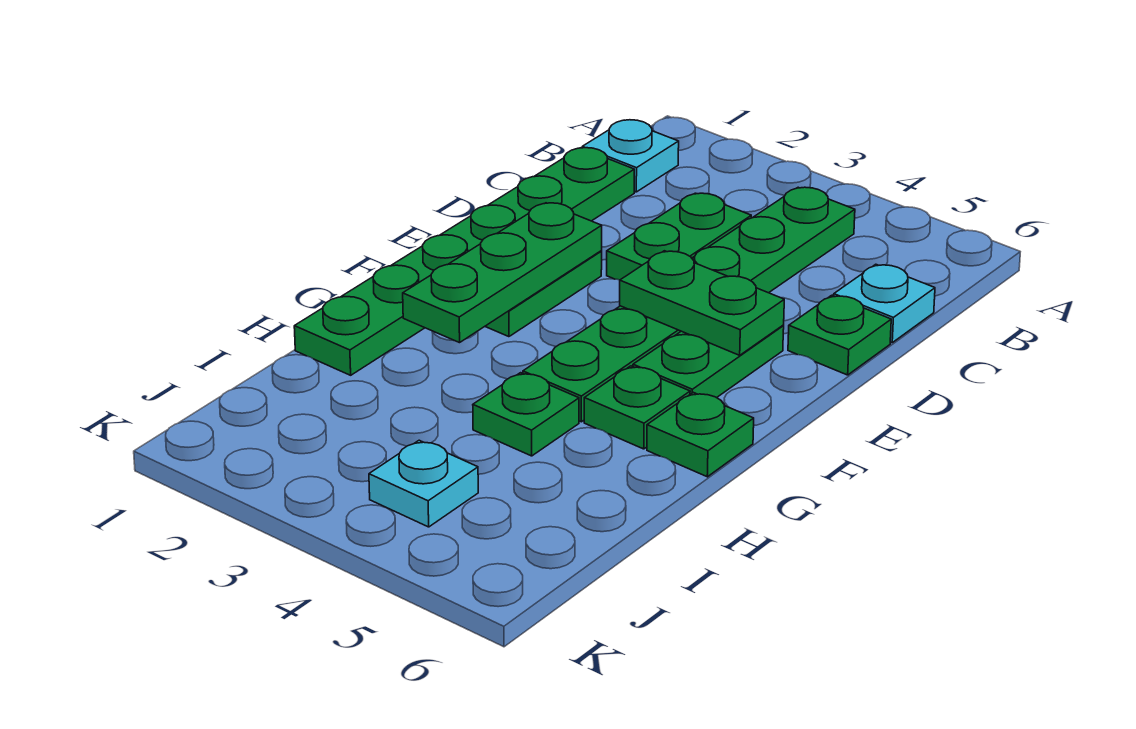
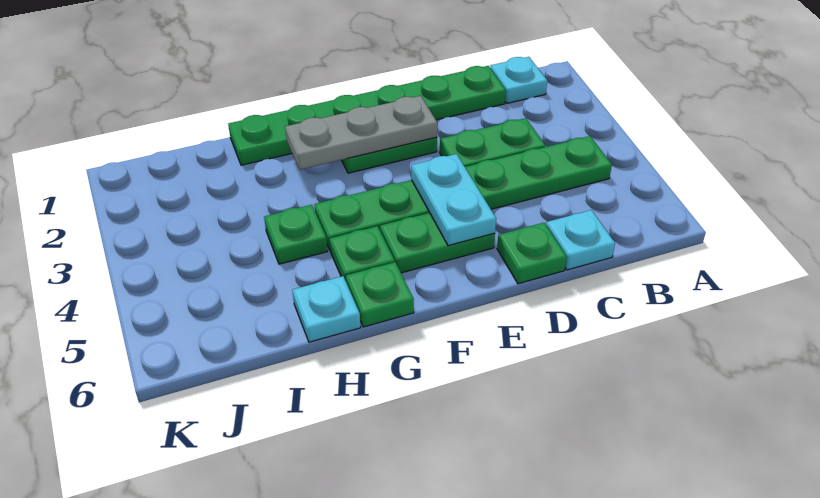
green 1x3 plate [403,203,602,343] -> grey 1x3 plate [285,96,437,170]
green 1x2 plate [620,251,784,355] -> cyan 1x2 plate [411,154,496,246]
cyan 1x1 plate [369,440,478,527] -> cyan 1x1 plate moved to [292,276,361,342]

